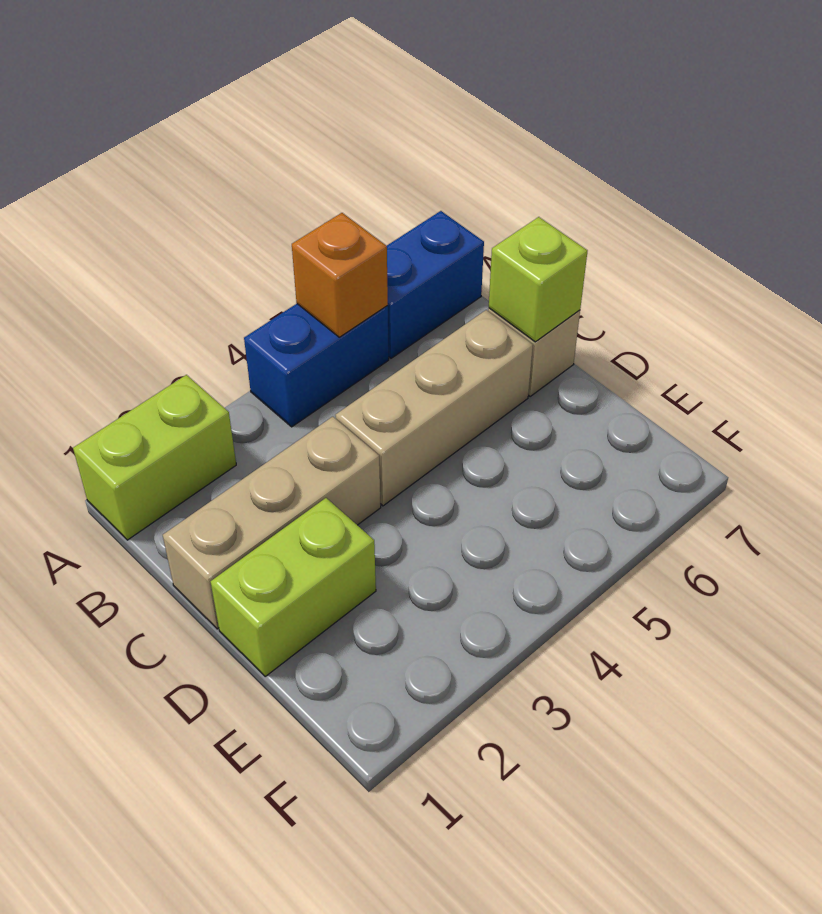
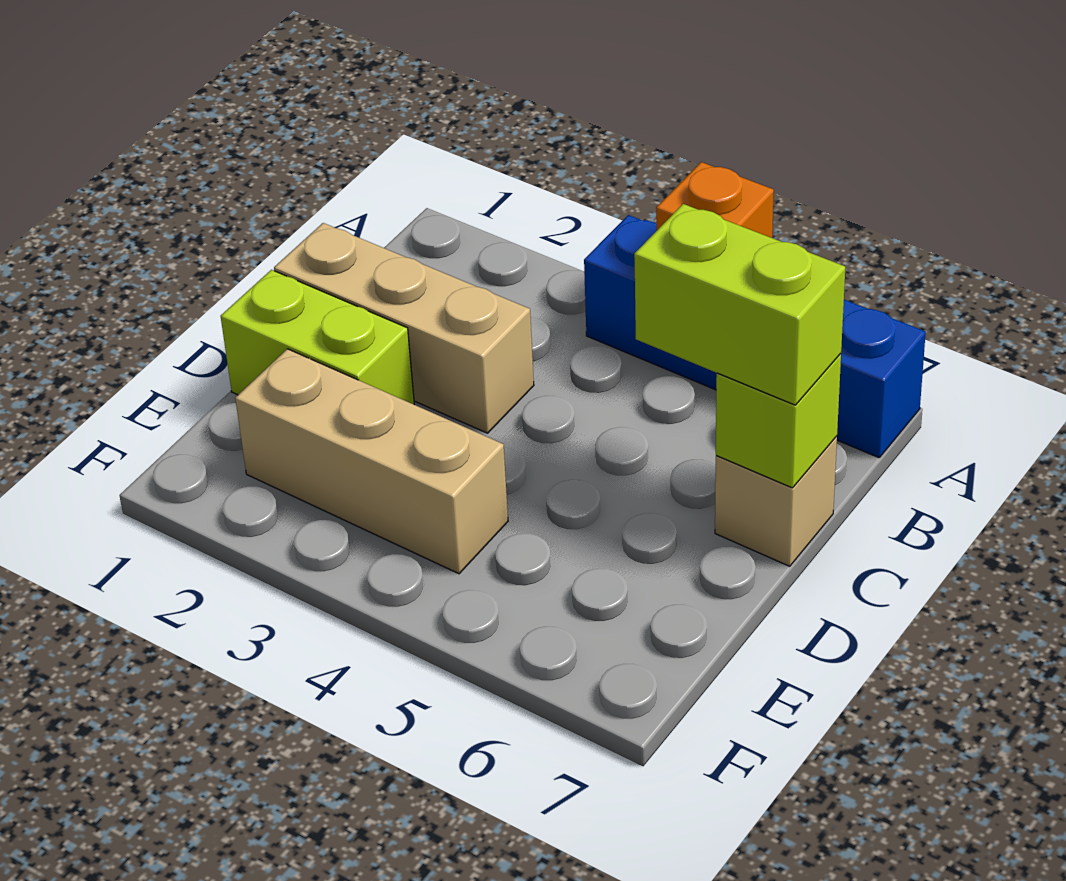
lime 1x2 brick [73,375,236,540] -> lime 1x2 brick moved to [634,204,845,405]
tan 1x3 brick [335,310,533,506] -> tan 1x3 brick moved to [235,349,508,574]

